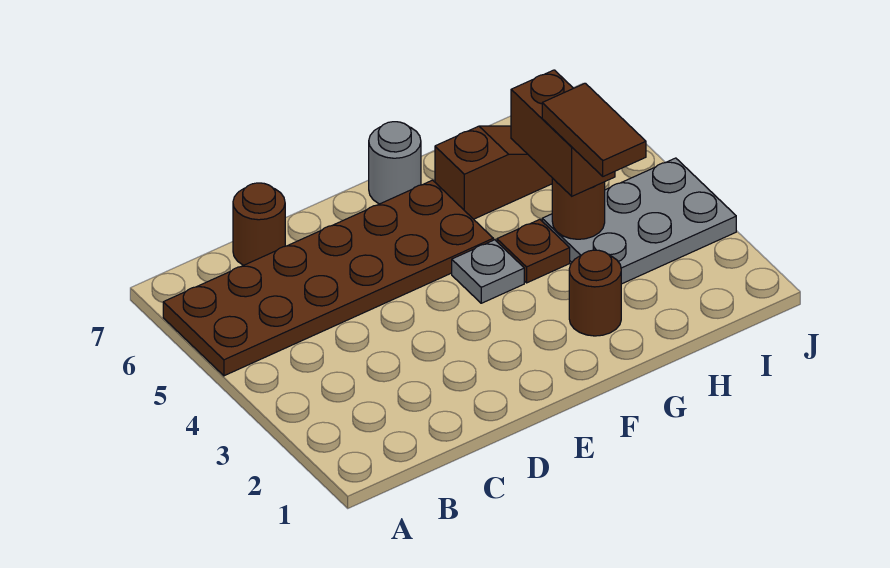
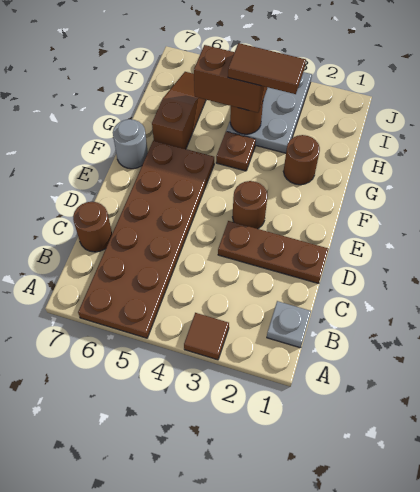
none -> brown 1x1 tile [184,313,229,360]
none -> brown 1x3 plate [218,221,329,284]
none -> brown 1x1 round brick [233,181,268,229]
grey 1x1 plate [452,240,524,303] -> grey 1x1 plate moved to [267,301,311,348]

